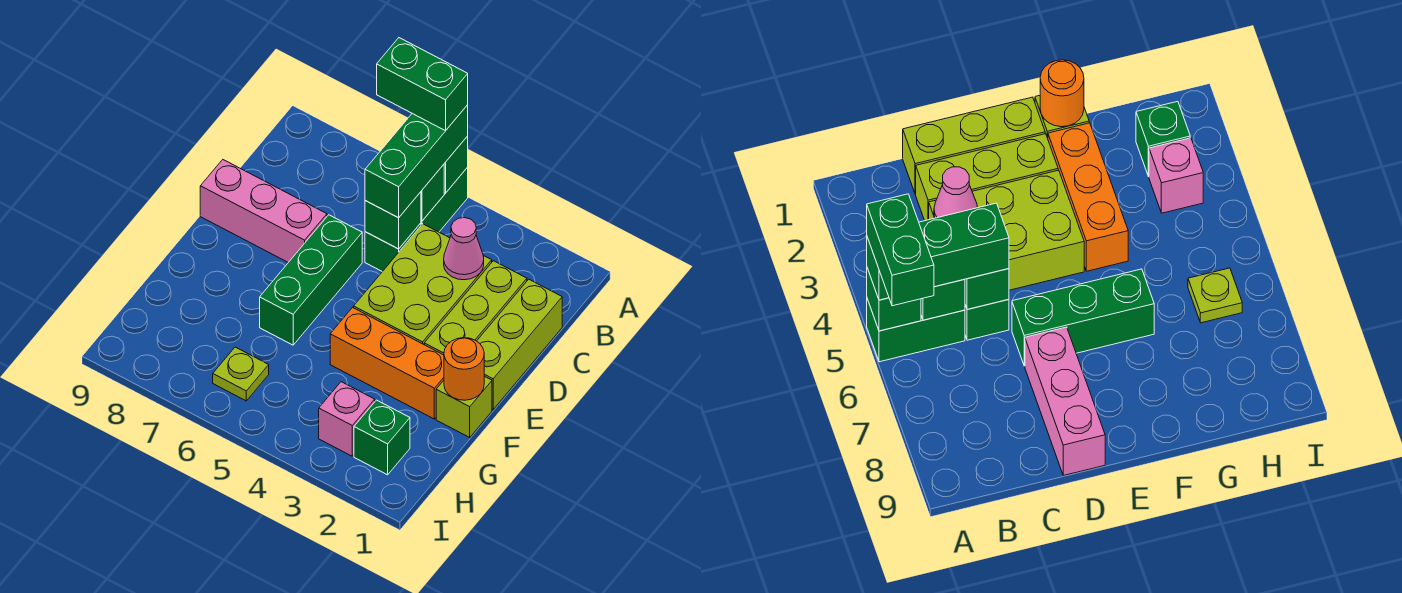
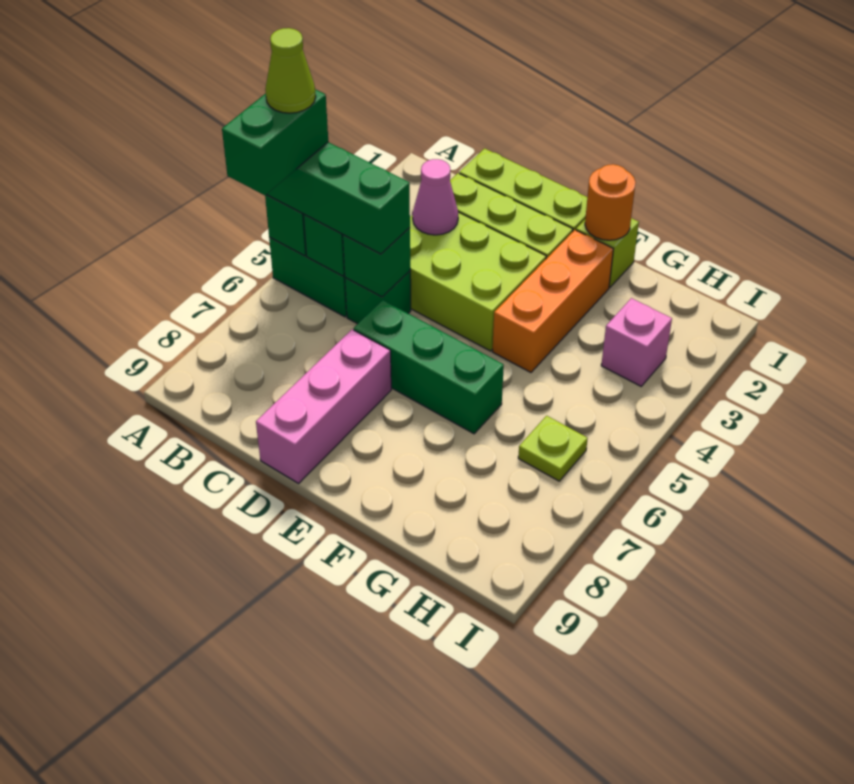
none -> lime 1x1 cone [265,28,316,113]
green 1x1 brick [354,400,410,475] -> none

